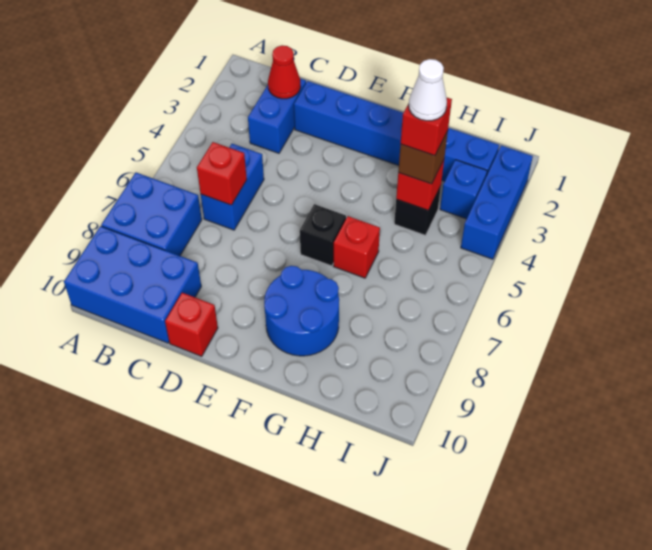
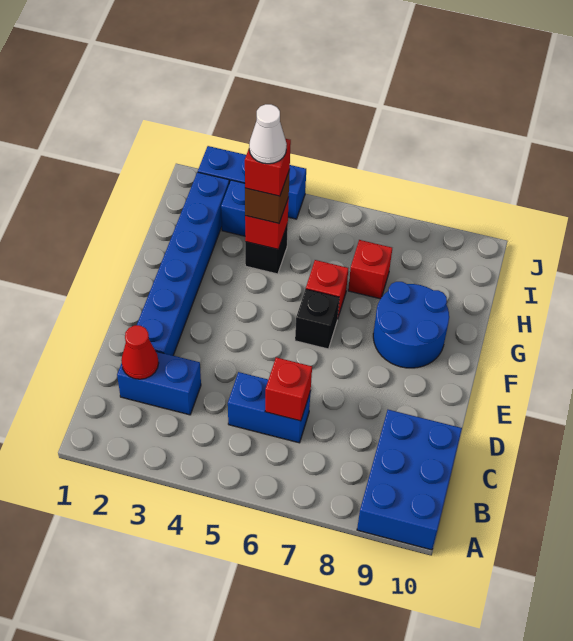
blue 2x2 brick [101,173,202,256] -> none
red 1x1 brick [165,293,218,356] -> red 1x1 brick moved to [348,240,392,299]

